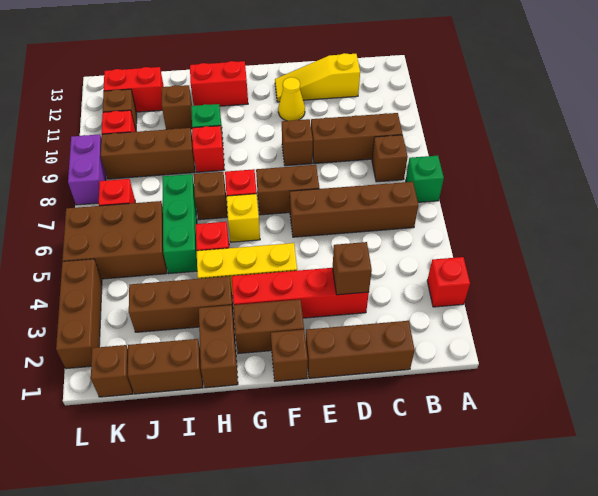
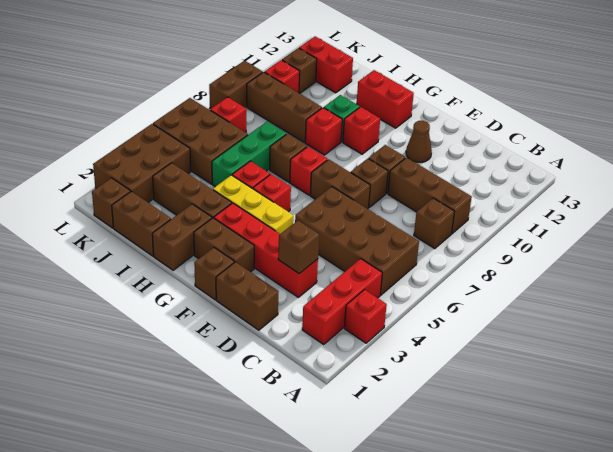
green 1x1 brick [406,156,444,202] -> none
none -> red 1x3 brick [302,259,382,344]
brown 1x4 brick [290,182,418,237] -> brown 2x4 brick [295,187,419,295]
brown 1x3 brick [306,321,415,378] -> brown 1x2 brick [216,262,279,330]
yellow 1x3 slope [275,53,360,102] -> none
yellow 1x1 cone [278,77,305,121] -> brown 1x1 cone [406,121,432,162]
none -> red 1x1 brick [253,174,291,212]
yellow 1x1 brick [227,194,260,242] -> none
none -> red 1x1 brick [343,107,380,154]
brown 1x1 brick [162,85,192,130] -> brown 1x1 brick moved to [351,159,388,207]
brown 1x3 brick [56,259,102,369] -> brown 2x3 brick [93,124,191,203]
purple 1x2 brick [68,134,106,205] -> brown 1x2 brick [209,61,263,109]

